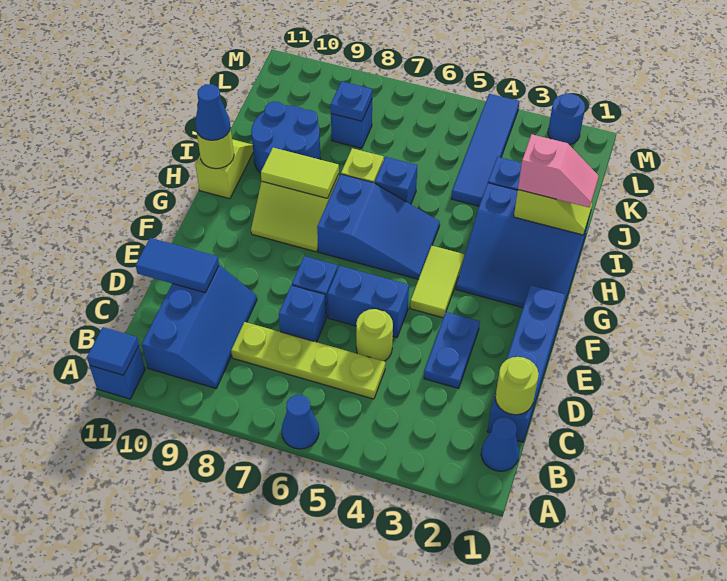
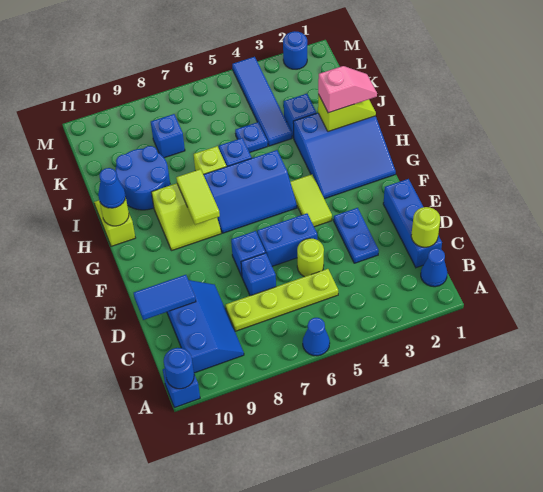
blue 1x1 tile [87,327,139,375] -> blue 1x1 round brick [164,348,194,389]
blue 1x4 brick [487,285,565,442] -> blue 1x3 brick [383,179,442,268]
blue 2x3 slope [317,174,440,279] -> blue 2x3 slope turned to [203,150,297,233]
lime 1x2 tile [261,148,339,198] -> lime 1x2 tile turned to [176,169,220,225]
blue 1x1 plate [331,81,372,121] -> blue 1x1 plate moved to [235,122,268,153]

